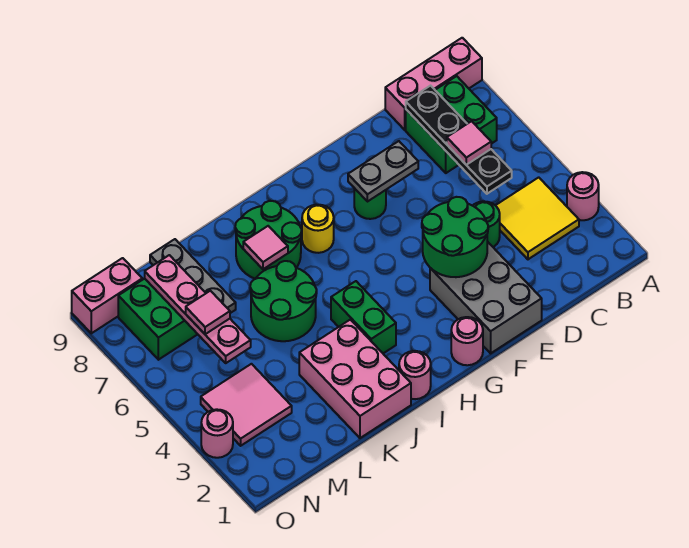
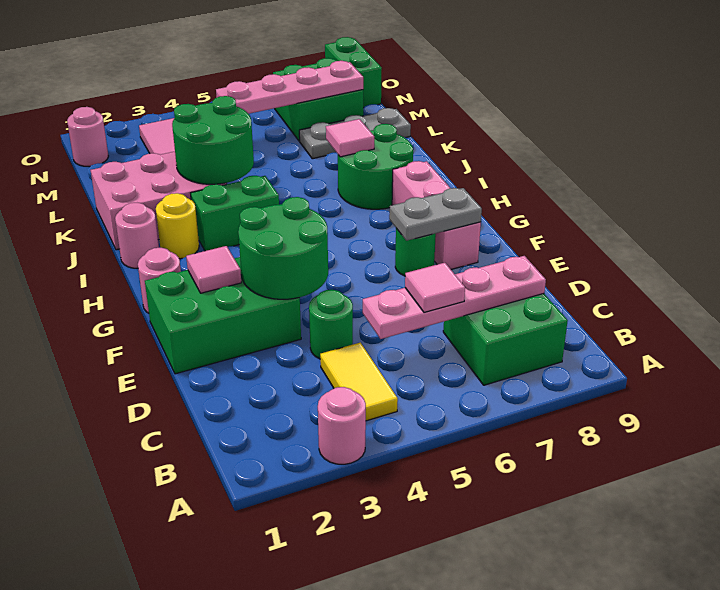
pink 1x3 brick [385,38,482,130] -> pink 1x3 brick moved to [392,161,481,269]
yellow 2x2 tile [495,177,579,259] -> yellow 1x2 tile [320,343,398,421]
black 1x4 plate [406,86,512,194] -> pink 1x4 plate [363,256,546,339]
grey 2x3 brick [430,241,542,353] -> green 2x3 brick [145,257,301,374]
grey 1x2 plate [348,141,418,202] -> grey 1x2 plate turned to [389,188,482,241]
yellow 1x1 round brick [302,205,334,253] -> yellow 1x1 round brick moved to [156,193,199,259]
green 2x2 round brick [250,261,317,341] -> green 2x2 round brick moved to [172,96,254,184]
pink 1x1 tile [186,291,230,334] -> pink 1x1 tile moved to [186,246,241,293]
pink 1x2 brick [72,258,142,333] -> green 1x2 brick [325,37,382,108]
pink 1x1 round brick [201,409,233,458] -> pink 1x1 round brick moved to [67,107,108,167]

